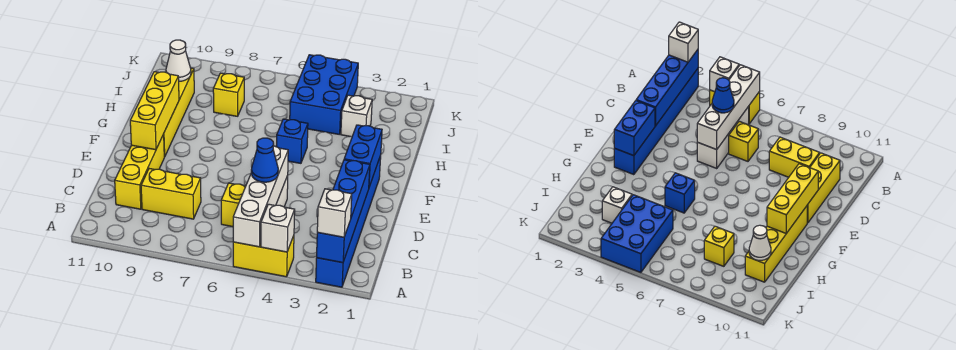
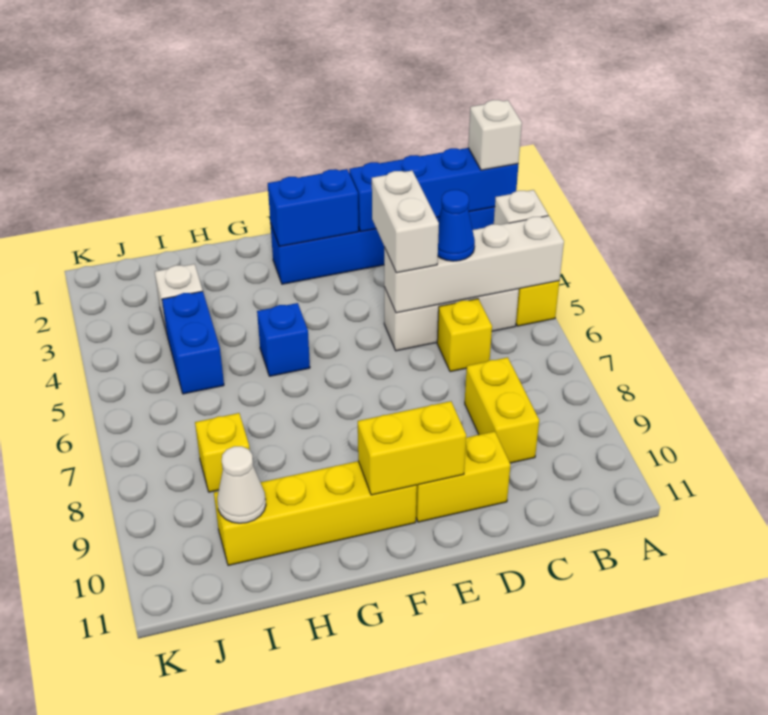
yellow 1x3 brick [115,134,164,209] -> yellow 1x2 brick [416,431,510,522]
none -> white 1x2 brick [372,171,439,273]
yellow 1x3 brick [130,72,179,150] -> yellow 1x2 brick [358,401,466,495]
blue 2x3 brick [290,55,358,134] -> blue 1x2 brick [162,291,224,394]

